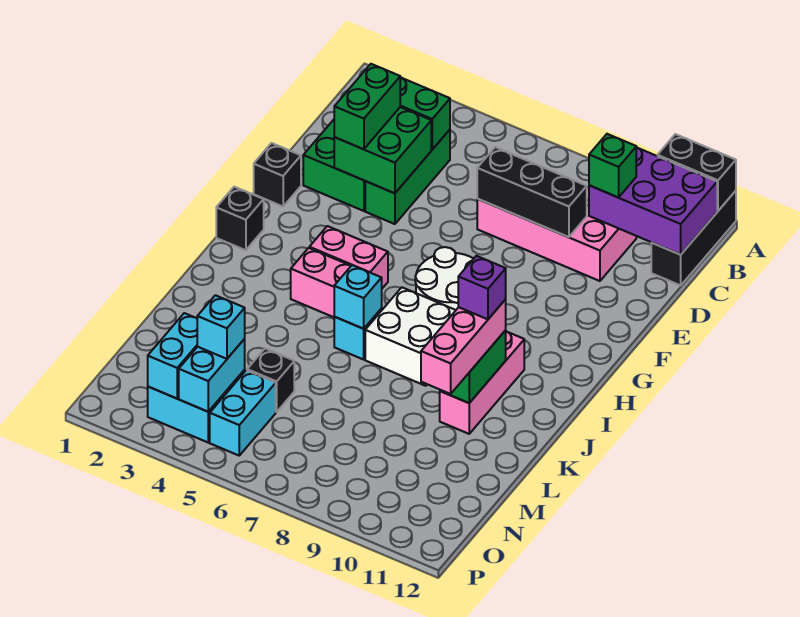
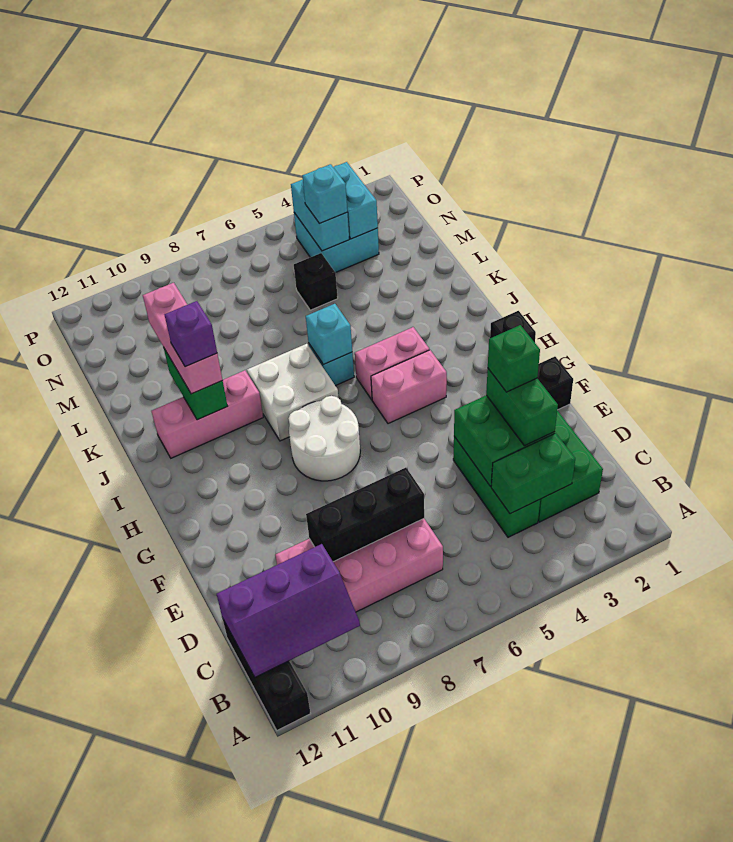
black 1x2 brick [658,134,736,211] -> none
purple 2x3 brick [589,147,717,255] -> purple 2x3 slope [217,544,360,677]
green 1x1 brick [589,134,636,198] -> green 1x1 brick moved to [488,325,540,392]
pink 1x3 brick [440,331,524,434] -> pink 1x3 brick turned to [152,370,263,458]
cyan 1x2 brick [210,370,276,455] -> none

